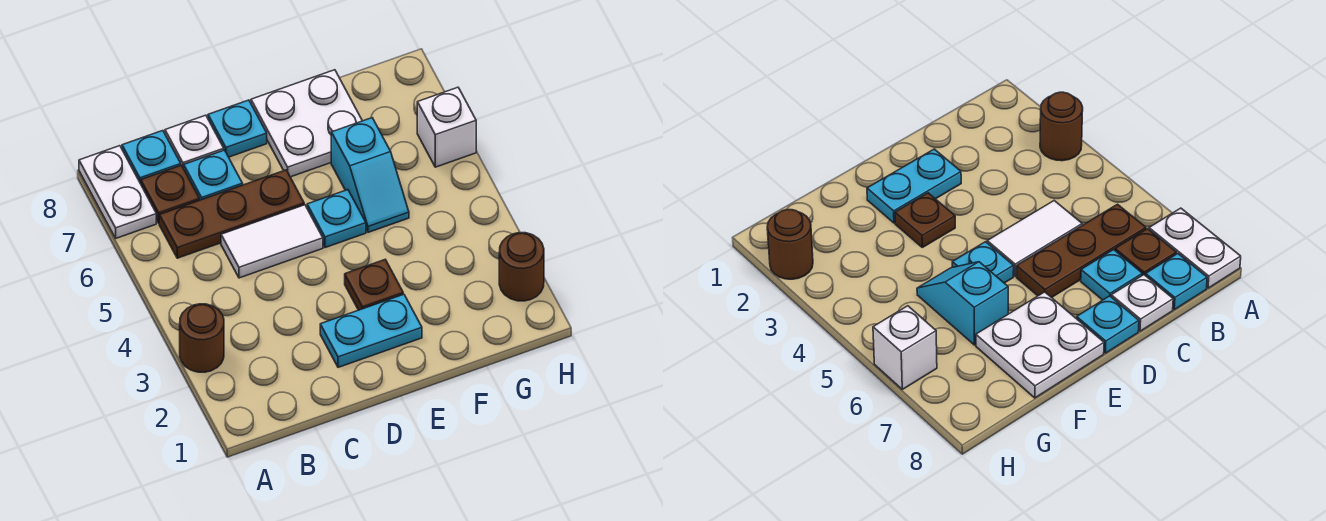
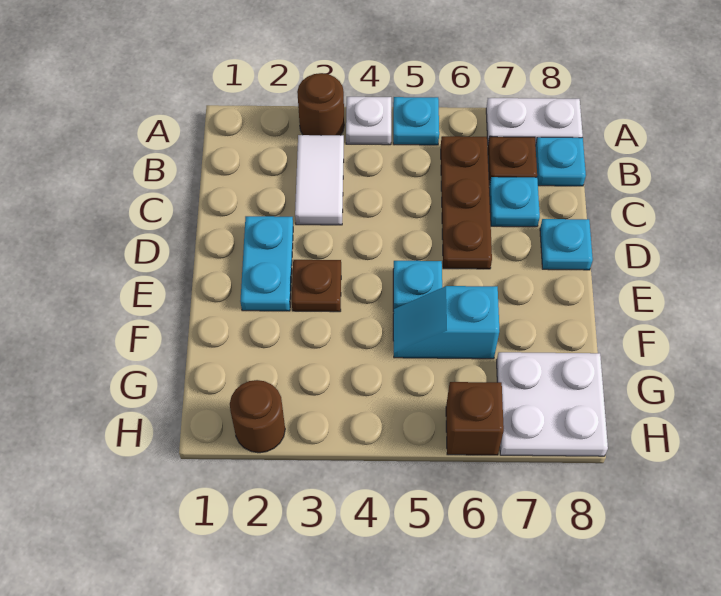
none -> cyan 1x1 plate [393,97,439,145]
white 1x2 tile [221,205,323,278] -> white 1x2 tile moved to [295,135,344,225]
white 1x1 plate [165,115,224,168] -> white 1x1 plate moved to [346,97,391,145]
white 2x2 plate [251,70,362,177] -> white 2x2 plate moved to [497,352,608,456]
white 1x1 brick [417,87,476,167] -> brown 1x1 brick [446,382,504,455]

